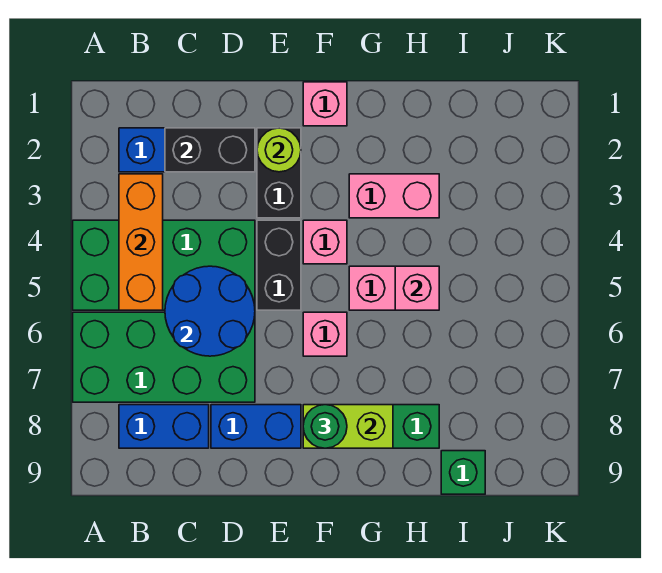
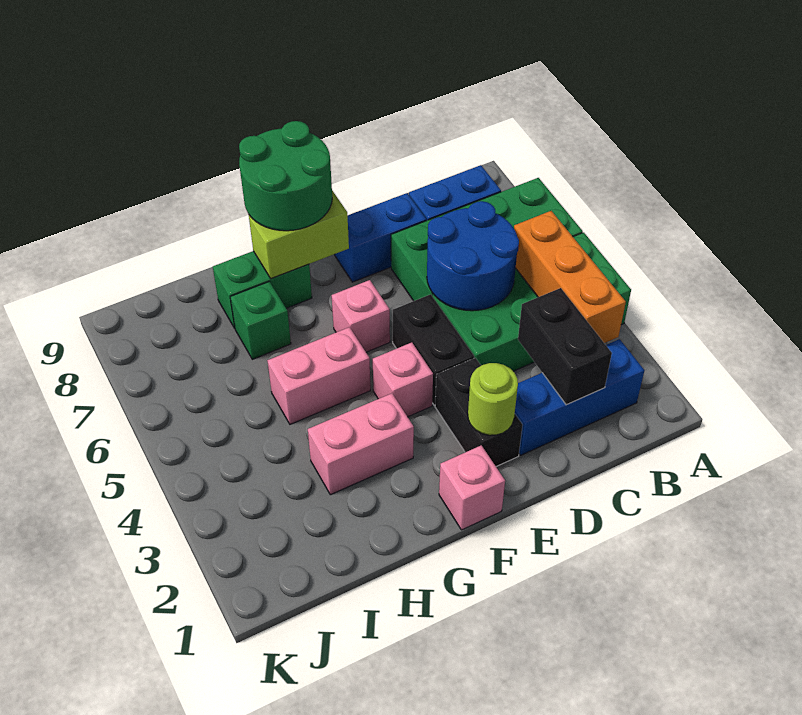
black 1x2 brick [165,128,255,172] -> black 1x2 brick turned to [518,288,612,405]
green 1x1 round brick [303,405,347,448] -> green 2x2 round brick [239,121,332,231]
pink 1x1 brick [395,266,439,310] -> none
green 1x1 brick [441,451,485,494] -> green 1x1 brick moved to [230,282,291,359]

